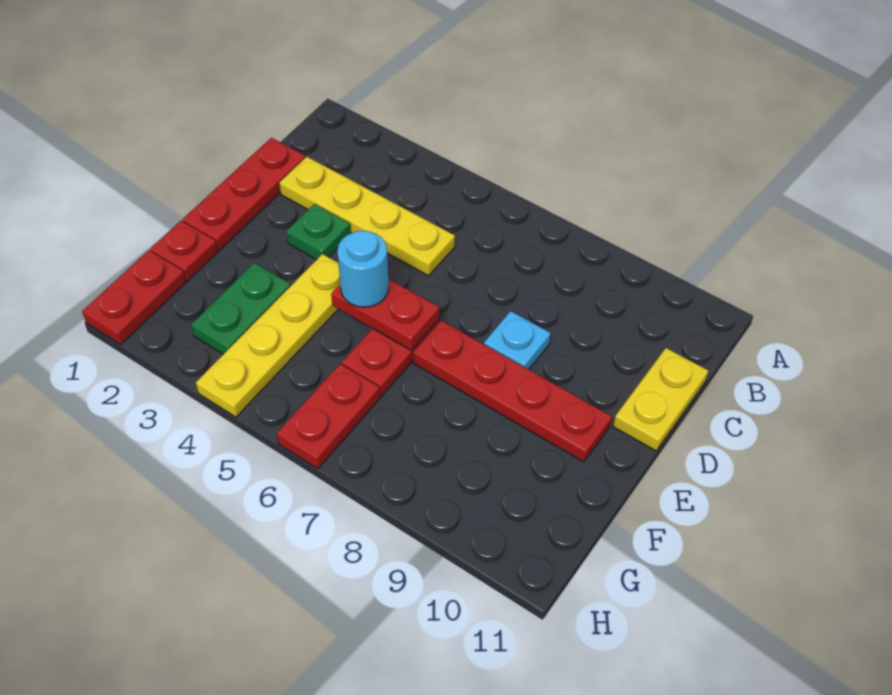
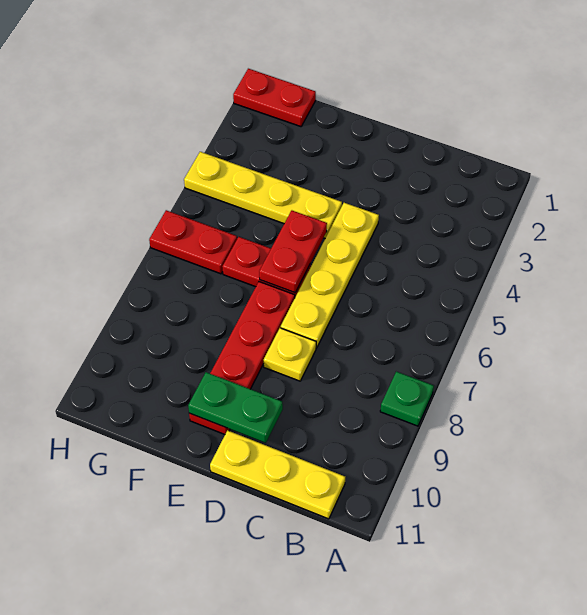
red 1x3 plate [182,138,305,251] -> none
yellow 1x4 plate [279,157,455,276] -> yellow 1x4 plate moved to [281,203,379,348]
yellow 1x2 plate [613,348,708,451] -> yellow 1x3 plate [210,430,345,519]
green 1x1 plate [286,204,351,260] -> green 1x1 plate moved to [380,372,434,426]
cyan 1x1 plate [484,311,551,370] -> yellow 1x1 plate [264,328,316,381]
cyan 1x1 round brick [337,231,389,307] -> none
red 1x1 plate [150,221,218,281] -> none
green 1x2 plate [191,263,290,354] -> green 1x2 plate moved to [188,372,283,443]

